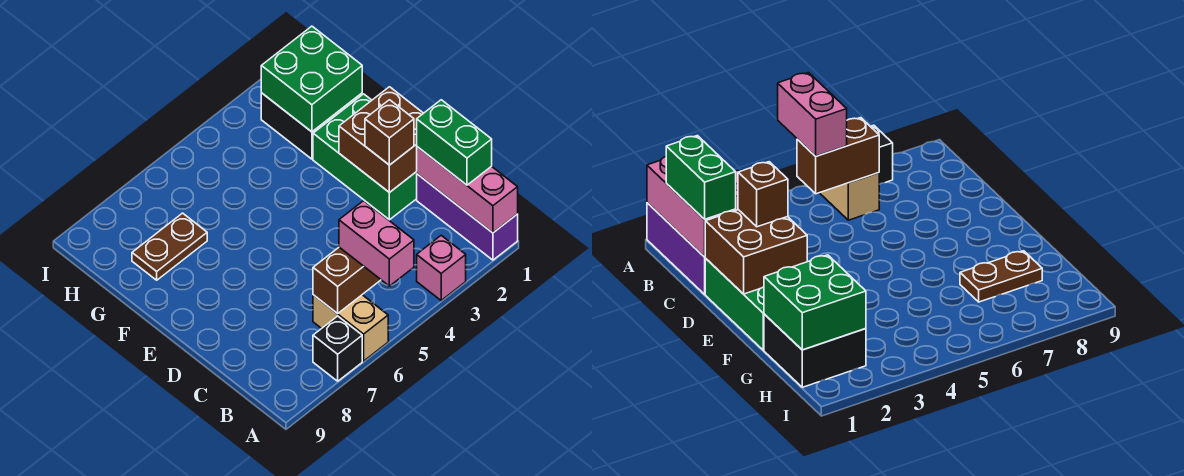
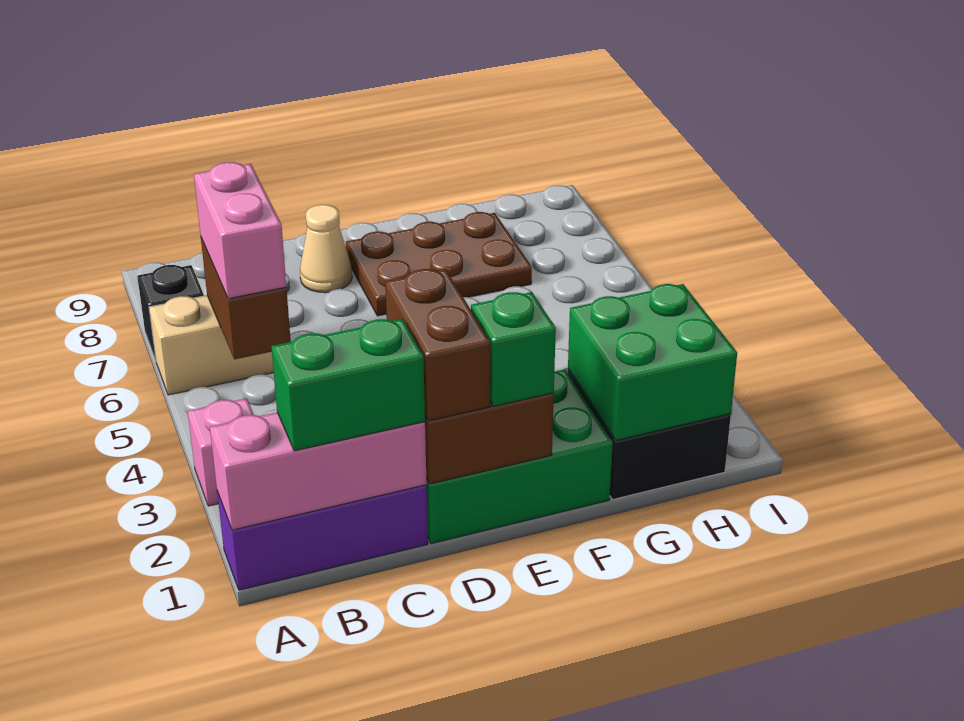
pink 1x2 brick [339,201,414,286] -> pink 1x2 brick turned to [194,162,286,299]
brown 1x1 brick [365,100,414,165] -> brown 1x2 brick [385,269,490,421]
none -> tan 1x1 cone [300,205,352,293]
none -> green 1x1 brick [471,292,556,406]
brown 1x2 plate [132,213,207,280] -> brown 2x3 plate [346,212,532,316]

